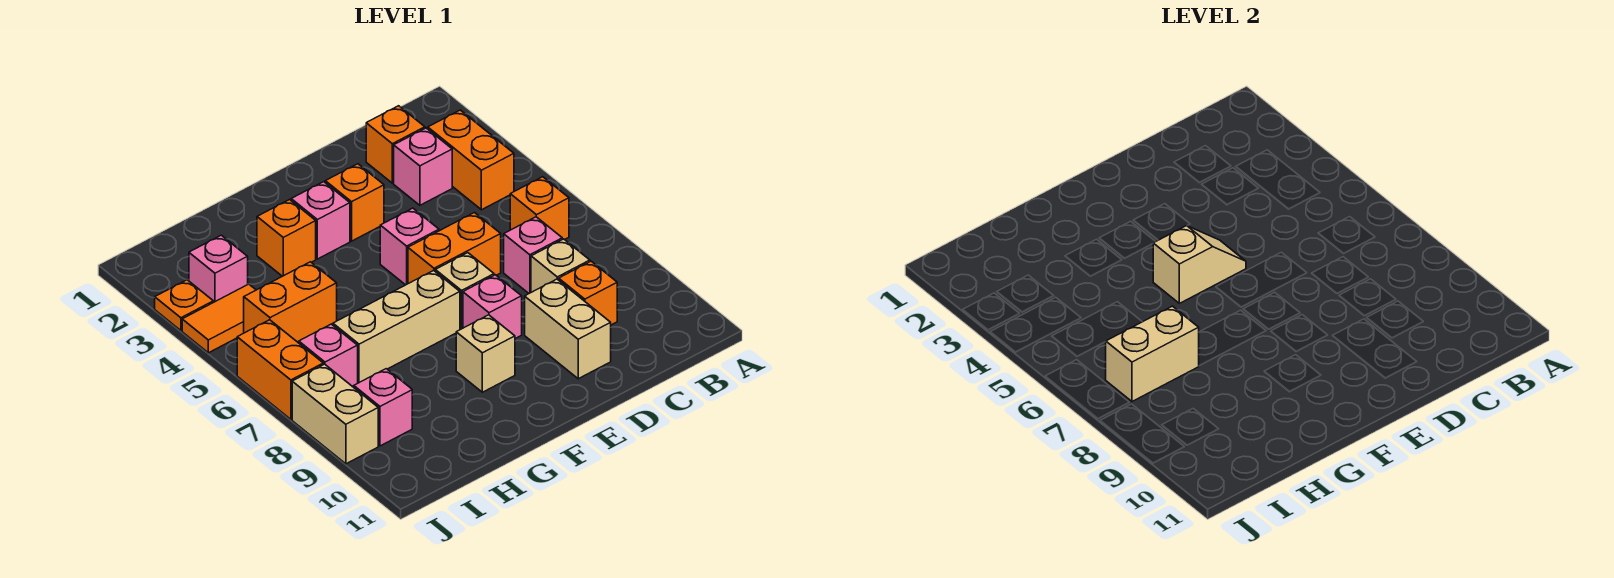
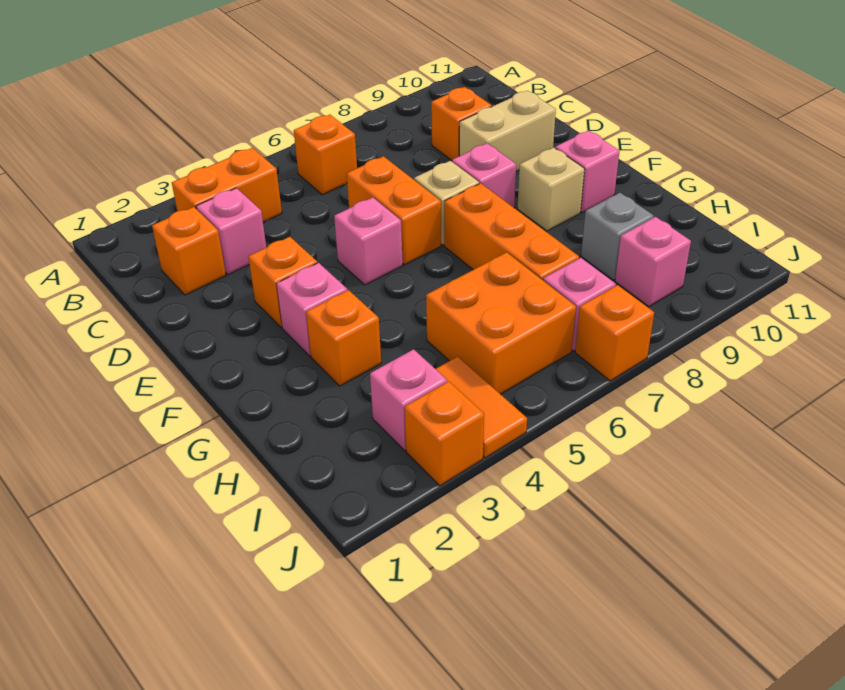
pink 1x1 brick [504,217,562,293] -> pink 1x1 brick moved to [555,131,620,212]
tan 1x1 brick [531,239,590,292] -> none
tan 1x2 slope [1153,226,1246,303] -> none
tan 1x3 brick [333,270,460,383] -> orange 1x3 brick [444,183,579,280]
orange 1x2 brick [244,262,337,342] -> orange 2x2 brick [426,252,576,394]
tan 1x2 brick [1105,306,1199,401] -> none
none -> grey 1x1 brick [581,193,654,280]
orange 1x1 plate [155,280,213,331] -> orange 1x1 brick [405,382,484,486]
orange 1x2 brick [237,320,323,419] -> orange 1x1 brick [575,285,654,381]
tan 1x2 brick [292,364,378,464] -> none

